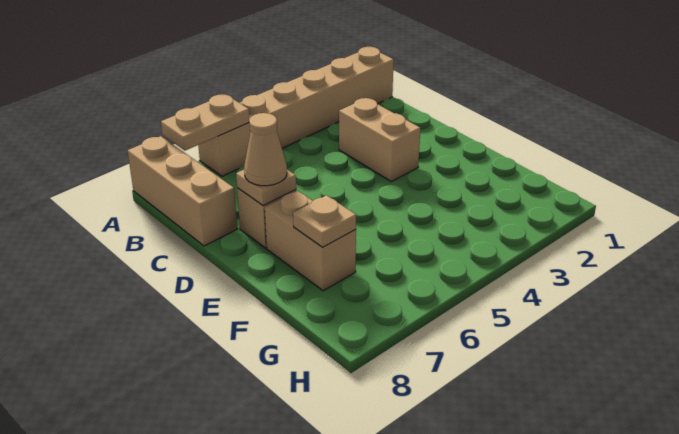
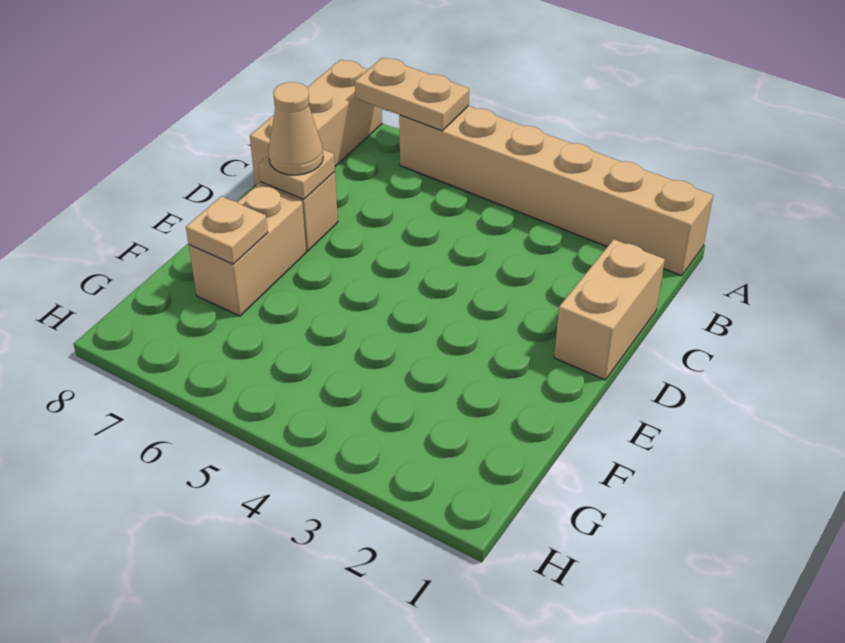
tan 1x2 brick [339,98,420,182] -> tan 1x2 brick moved to [554,239,665,380]

